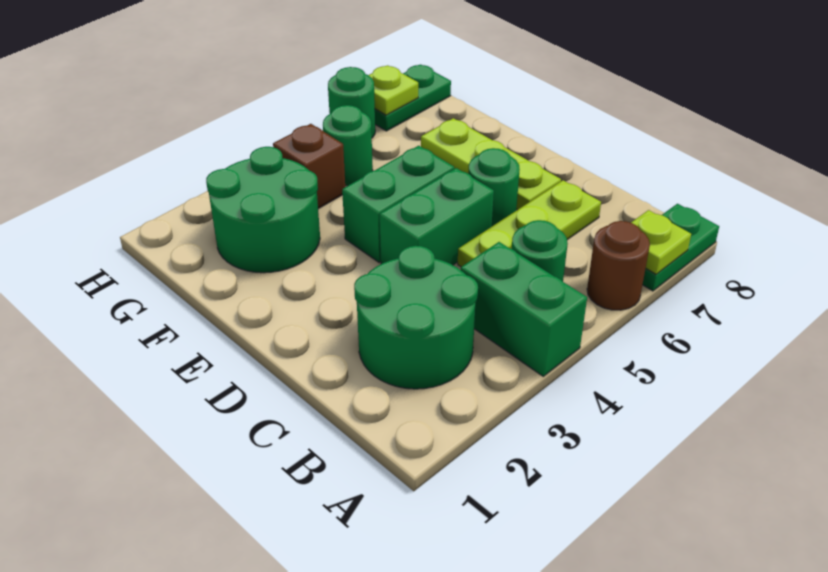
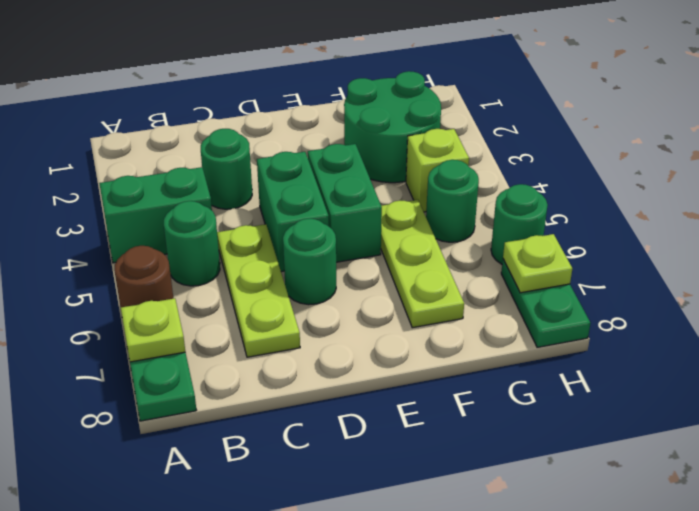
green 2x2 round brick [354,246,478,389] -> green 1x1 round brick [201,128,252,209]
lime 1x3 plate [421,118,561,210] -> lime 1x3 plate turned to [381,200,464,328]
brown 1x1 brick [273,124,345,209] -> lime 1x1 brick [406,129,469,212]

